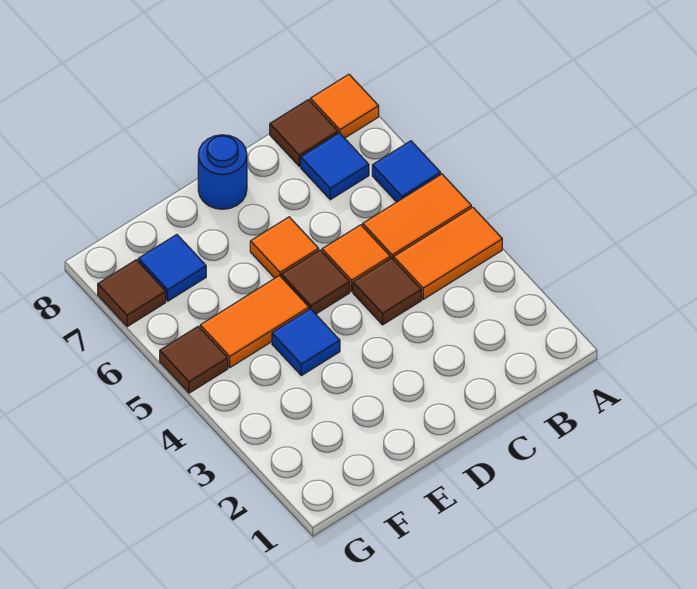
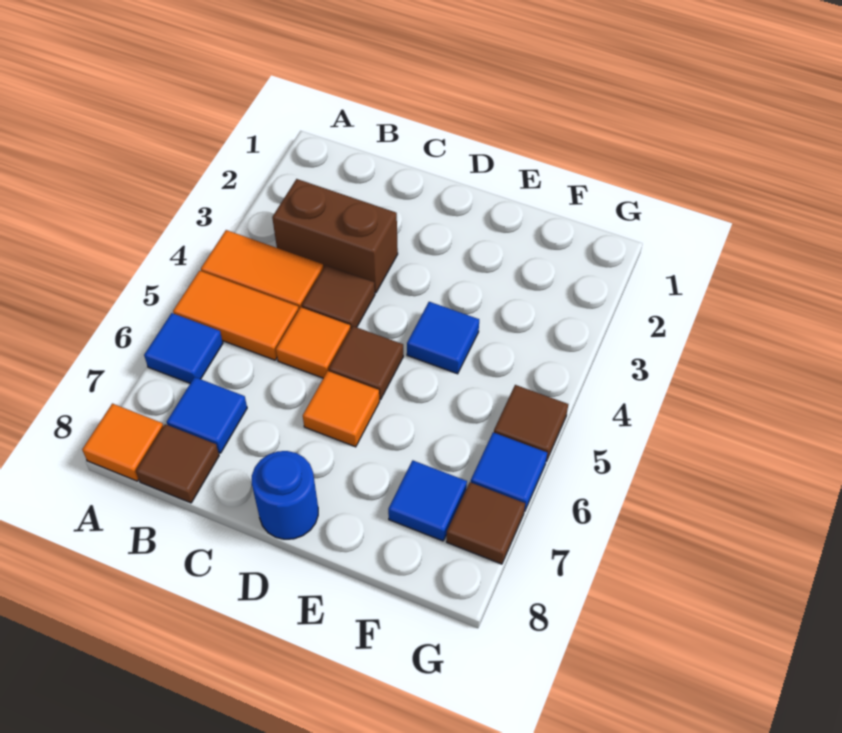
none -> brown 1x2 brick [272,179,398,293]
orange 1x2 tile [200,276,309,368] -> none
none -> blue 1x1 tile [471,432,547,512]

